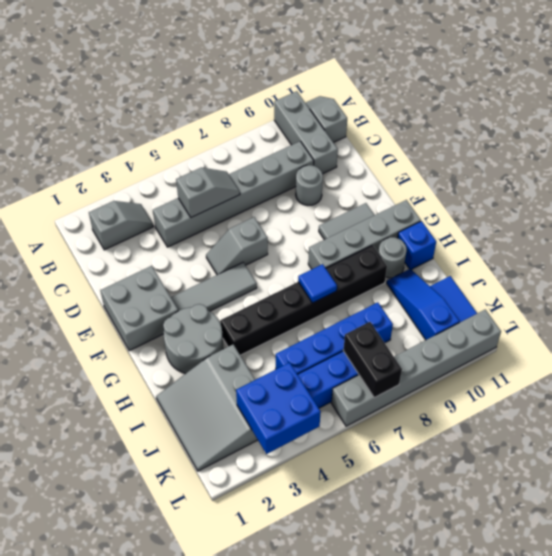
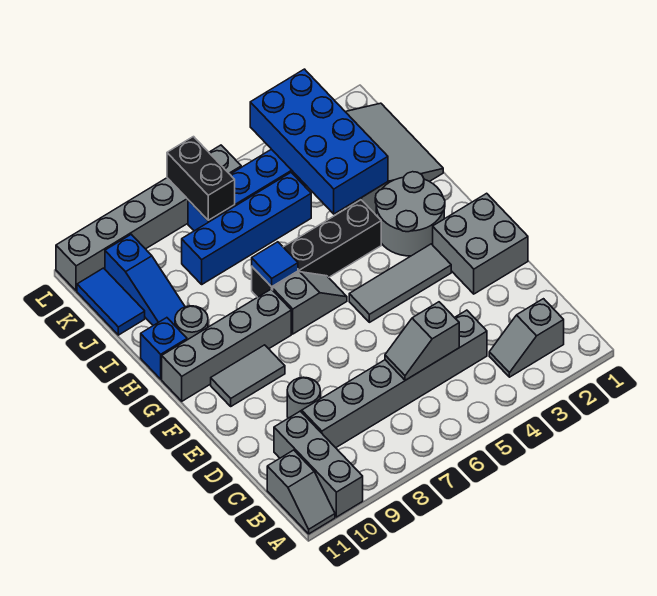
grey 1x2 slope [206,217,268,275] -> grey 1x2 slope moved to [273,272,347,334]
black 1x6 brick [220,245,387,355] -> black 1x4 brick [252,200,381,297]
blue 2x2 brick [236,363,321,454] -> blue 2x4 brick [250,69,388,214]

